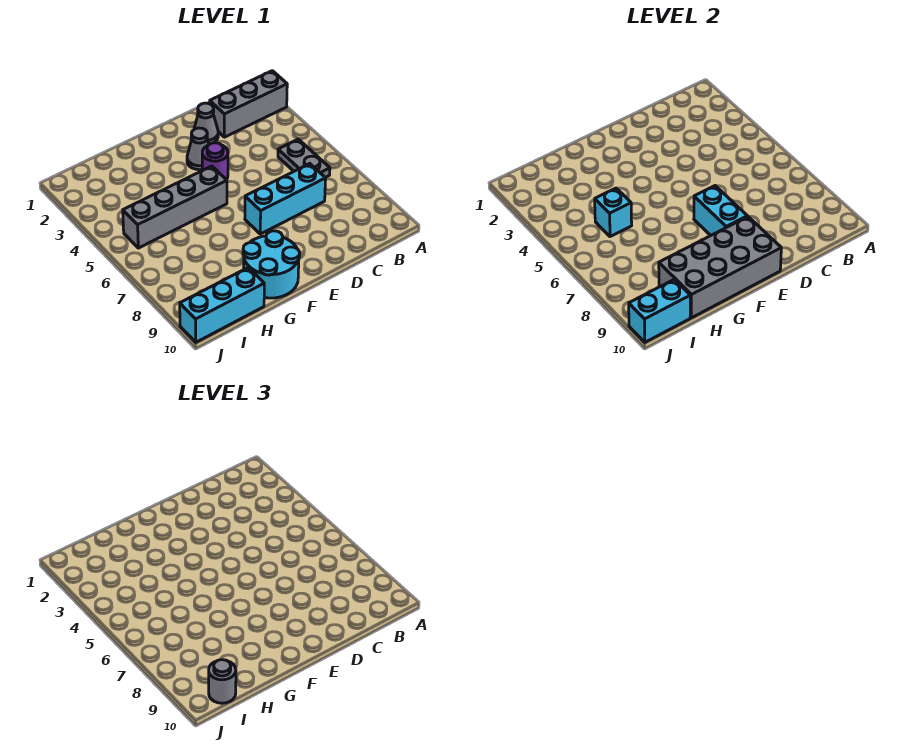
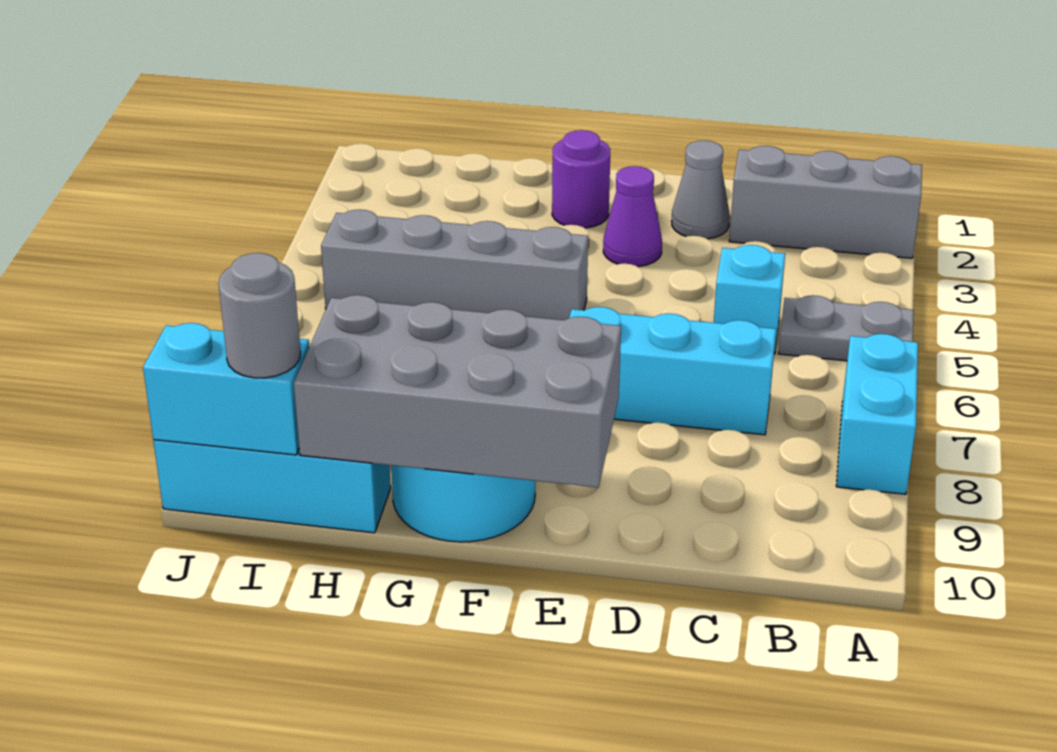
grey 1x2 plate [278,139,330,177] -> grey 1x2 plate turned to [778,295,914,361]
grey 1x1 cone [187,128,209,170] -> purple 1x1 cone [603,166,662,267]
purple 1x1 round brick [202,143,228,180] -> purple 1x1 round brick moved to [552,130,610,228]
cyan 1x2 brick [694,186,747,235] -> cyan 1x2 brick moved to [836,334,918,494]
cyan 1x1 brick [595,188,632,237] -> cyan 1x1 brick moved to [714,245,785,354]

